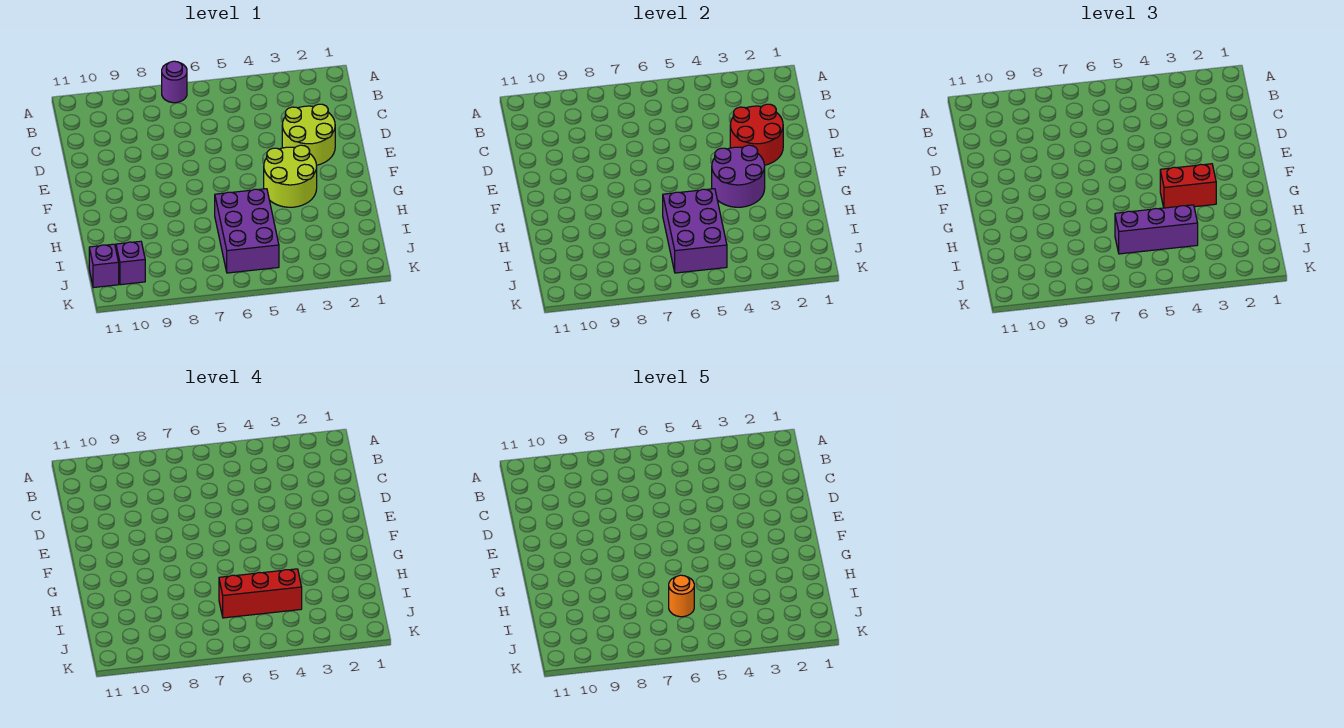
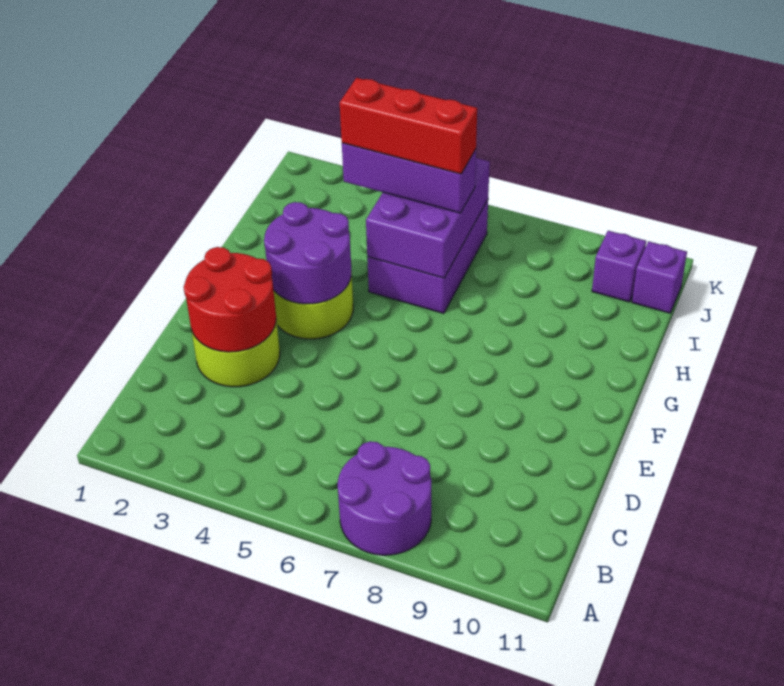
purple 1x1 round brick [162,61,187,103] -> purple 2x2 round brick [338,441,431,555]
red 1x2 brick [1160,164,1216,208] -> none
orange 1x1 round brick [669,575,694,617] -> none

